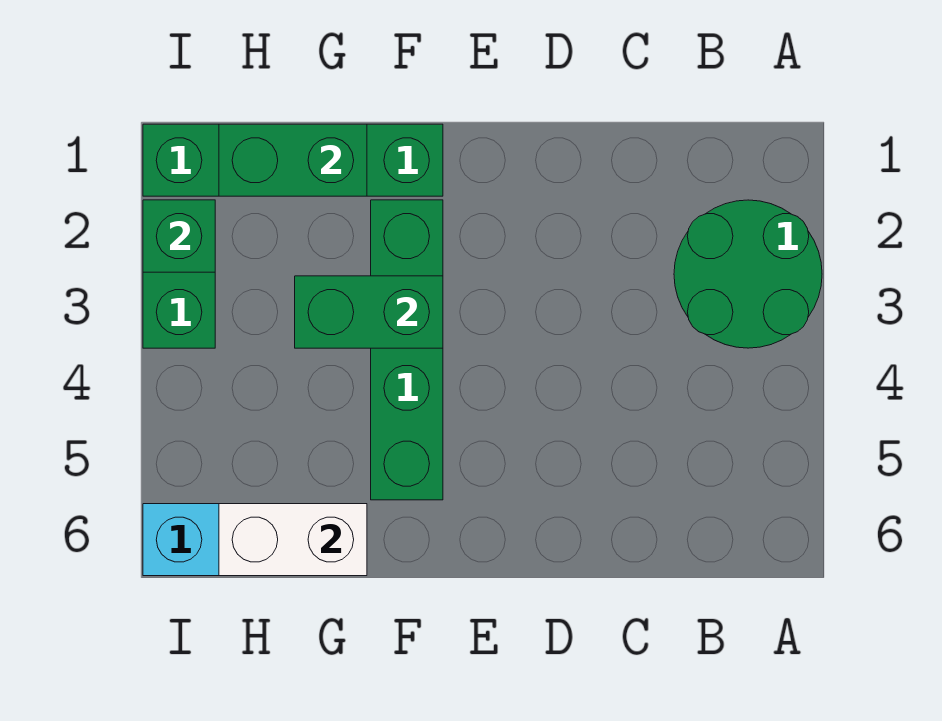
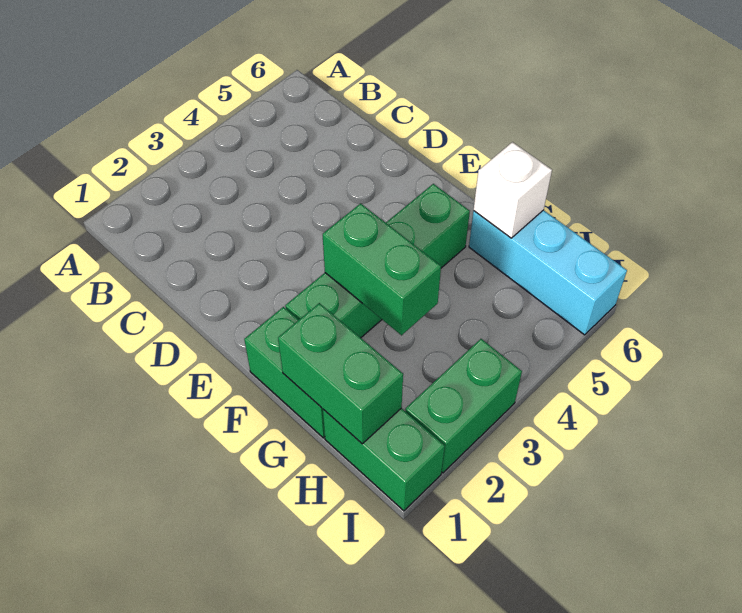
green 2x2 round brick [674,200,822,348] -> none
white 1x2 brick [219,504,367,576] -> white 1x1 brick [474,142,552,238]
green 1x1 brick [143,200,215,272] -> none

